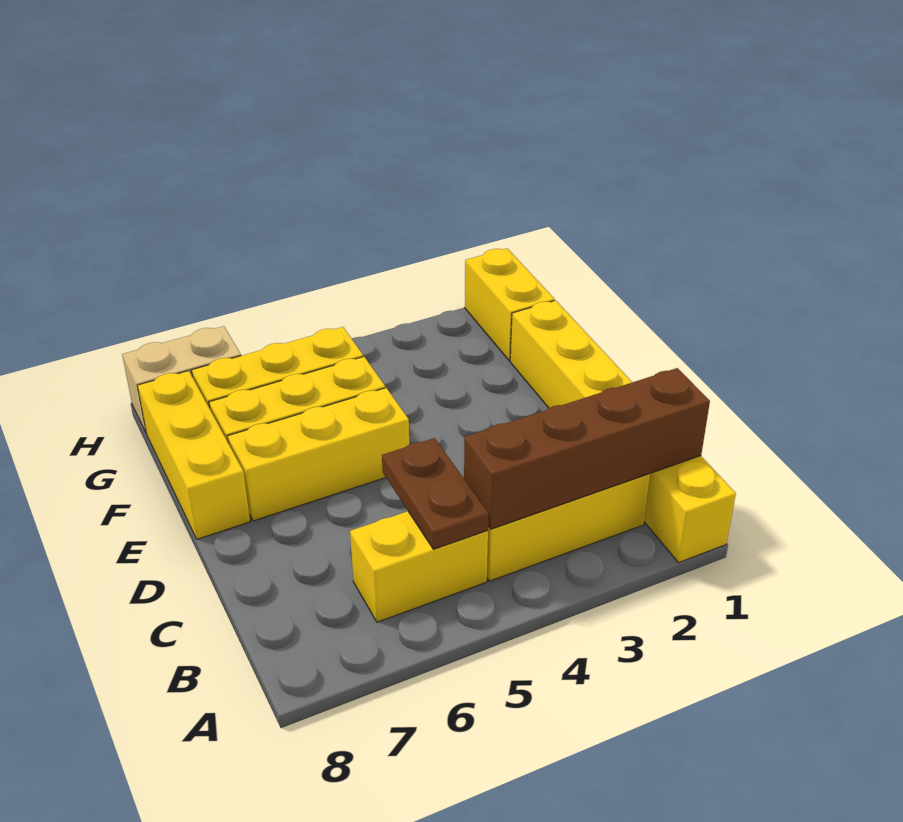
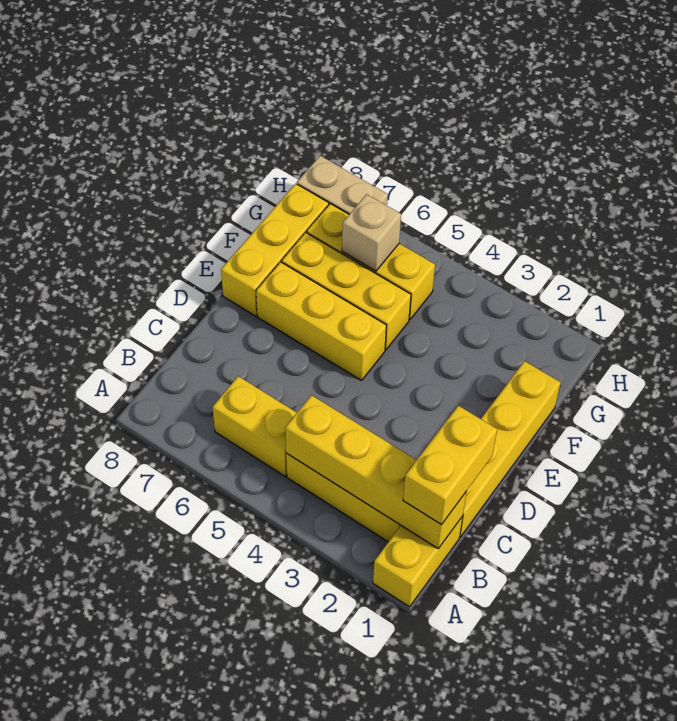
brown 1x4 brick [464,368,710,529] -> yellow 1x4 brick [285,395,467,549]
brown 1x2 plate [382,438,489,549] -> none
yellow 1x2 brick [465,248,555,361] -> yellow 1x2 brick moved to [403,406,497,525]
none -> tan 1x1 brick [342,194,401,271]

